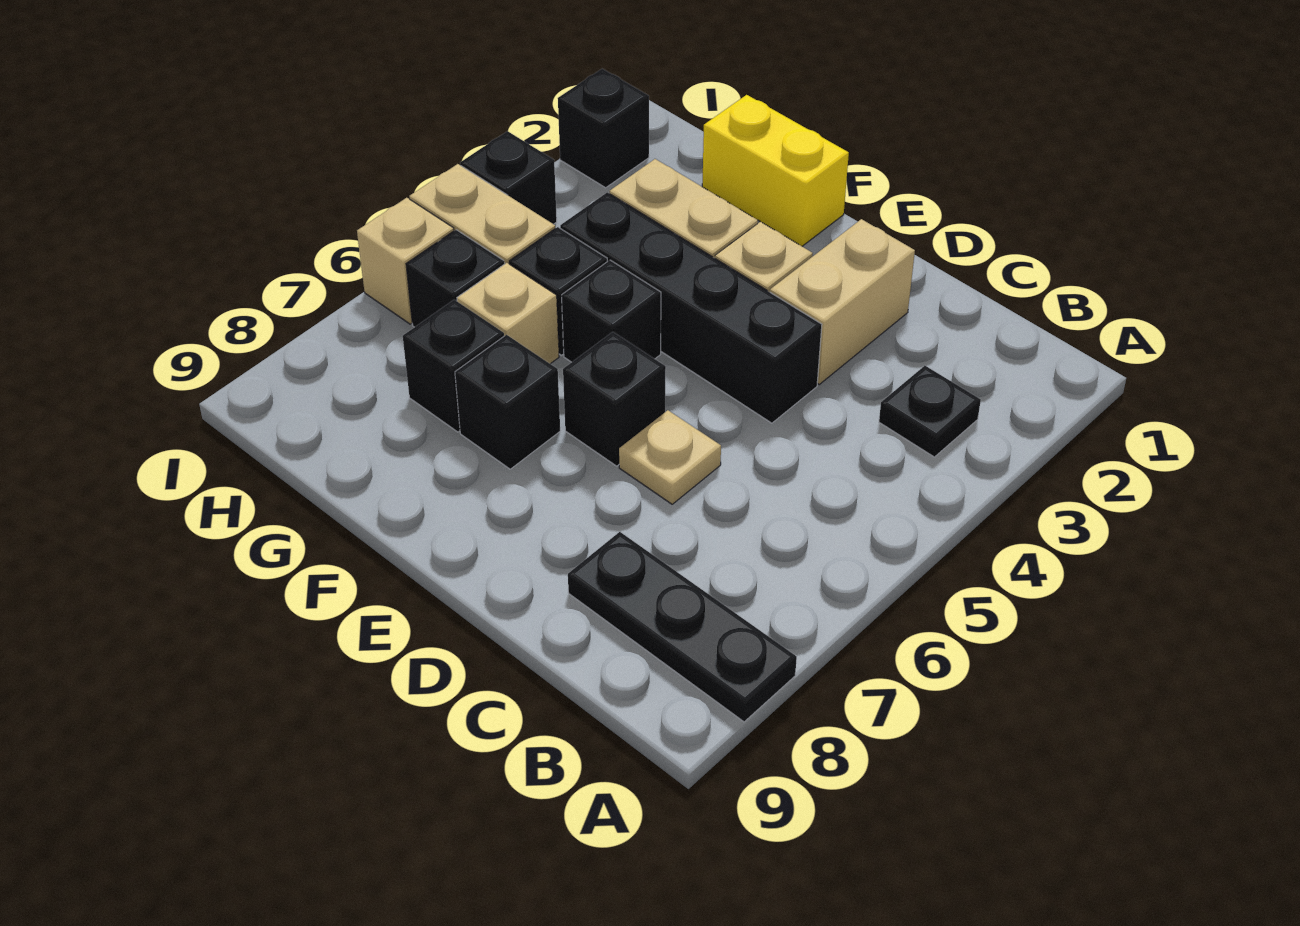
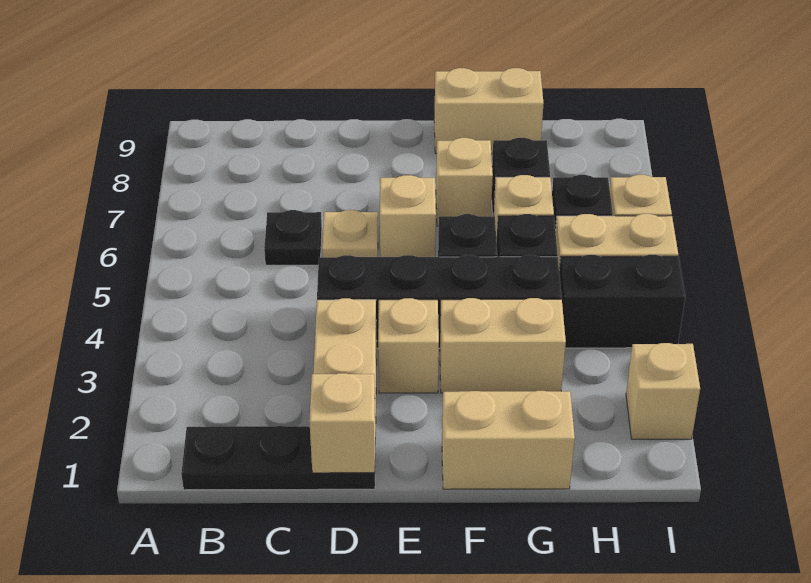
black 1x3 plate [568,532,797,722] -> black 1x3 plate moved to [181,426,376,490]
black 1x1 plate [879,366,981,457] -> black 1x1 plate moved to [264,210,322,265]
none -> tan 1x1 brick [309,373,375,473]
black 1x1 brick [563,332,666,466] -> tan 1x1 brick [380,175,436,257]
yellow 1x2 brick [702,95,849,246] -> tan 1x2 brick [442,391,575,489]
black 1x1 brick [455,335,560,469] -> tan 1x1 brick [436,138,493,226]
none -> tan 1x2 brick [434,68,543,154]
black 1x1 brick [558,69,649,188] -> tan 1x1 brick [626,343,700,439]
black 1x1 brick [460,131,557,224] -> black 1x2 brick [559,255,685,348]

